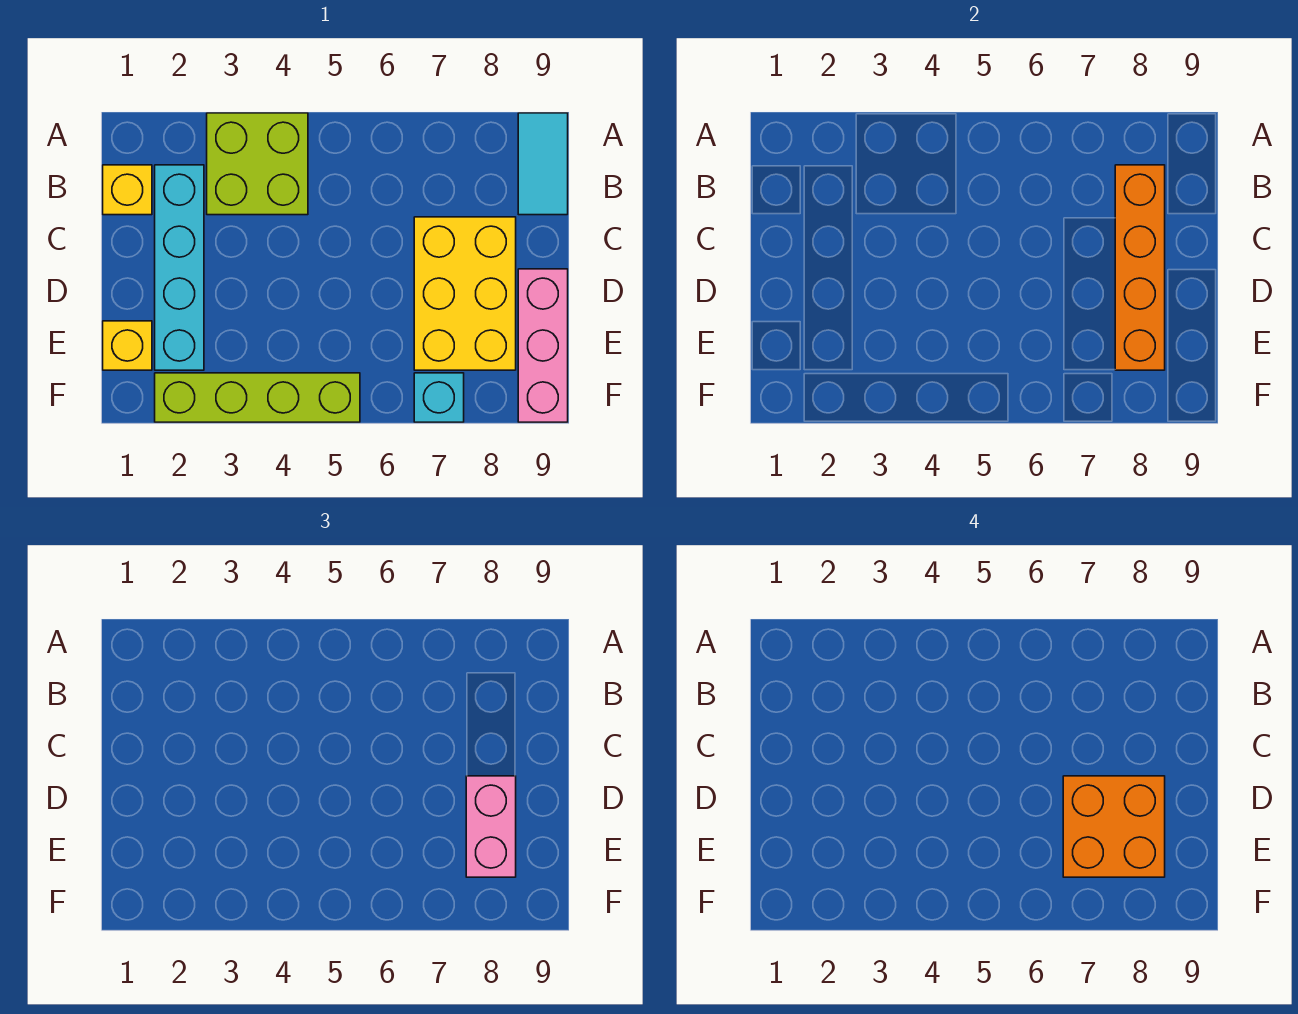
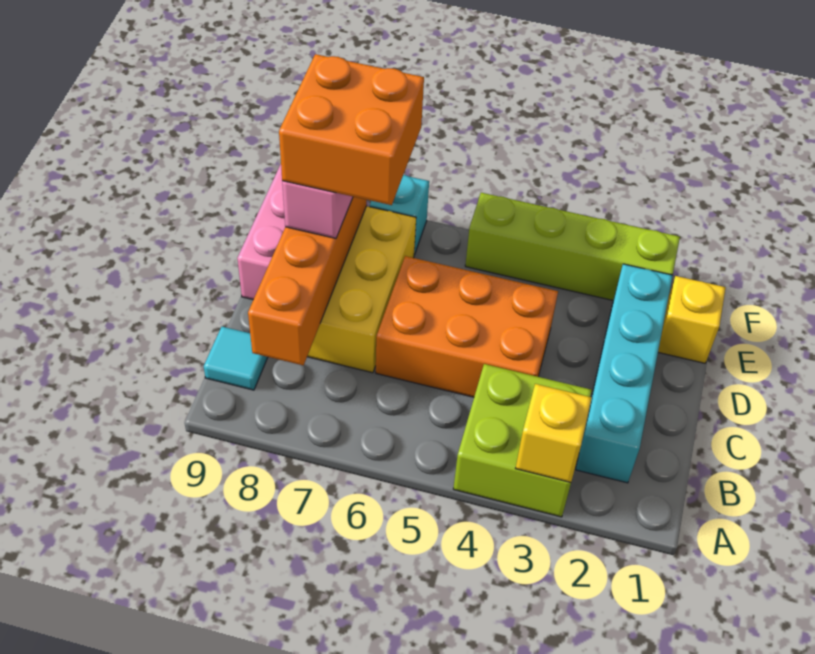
cyan 1x2 tile [518,113,568,215] -> cyan 1x1 tile [204,327,268,390]
yellow 1x1 brick [103,165,152,215] -> yellow 1x1 brick moved to [516,384,592,483]
none -> orange 2x3 brick [376,256,558,397]

